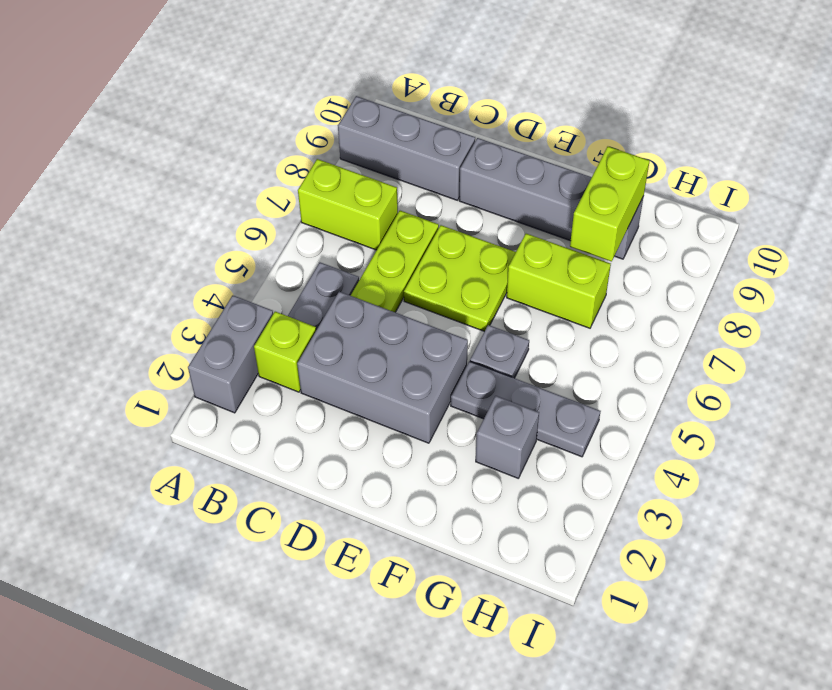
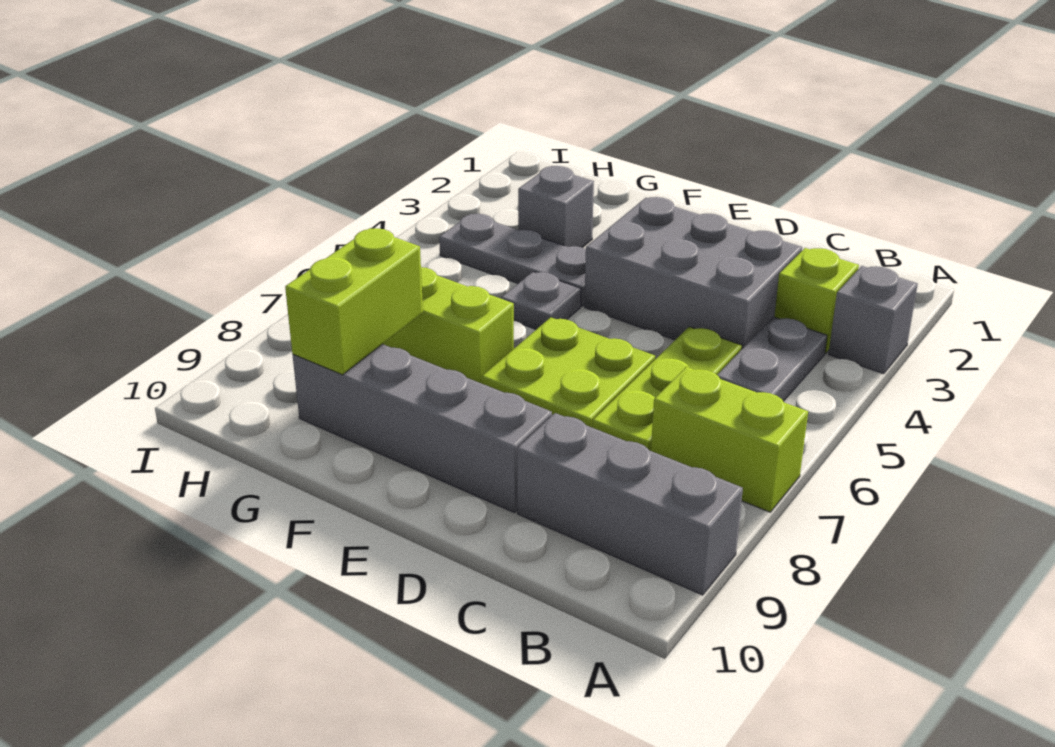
grey 1x2 brick [188,295,273,413] -> grey 1x1 brick [829,266,918,374]

